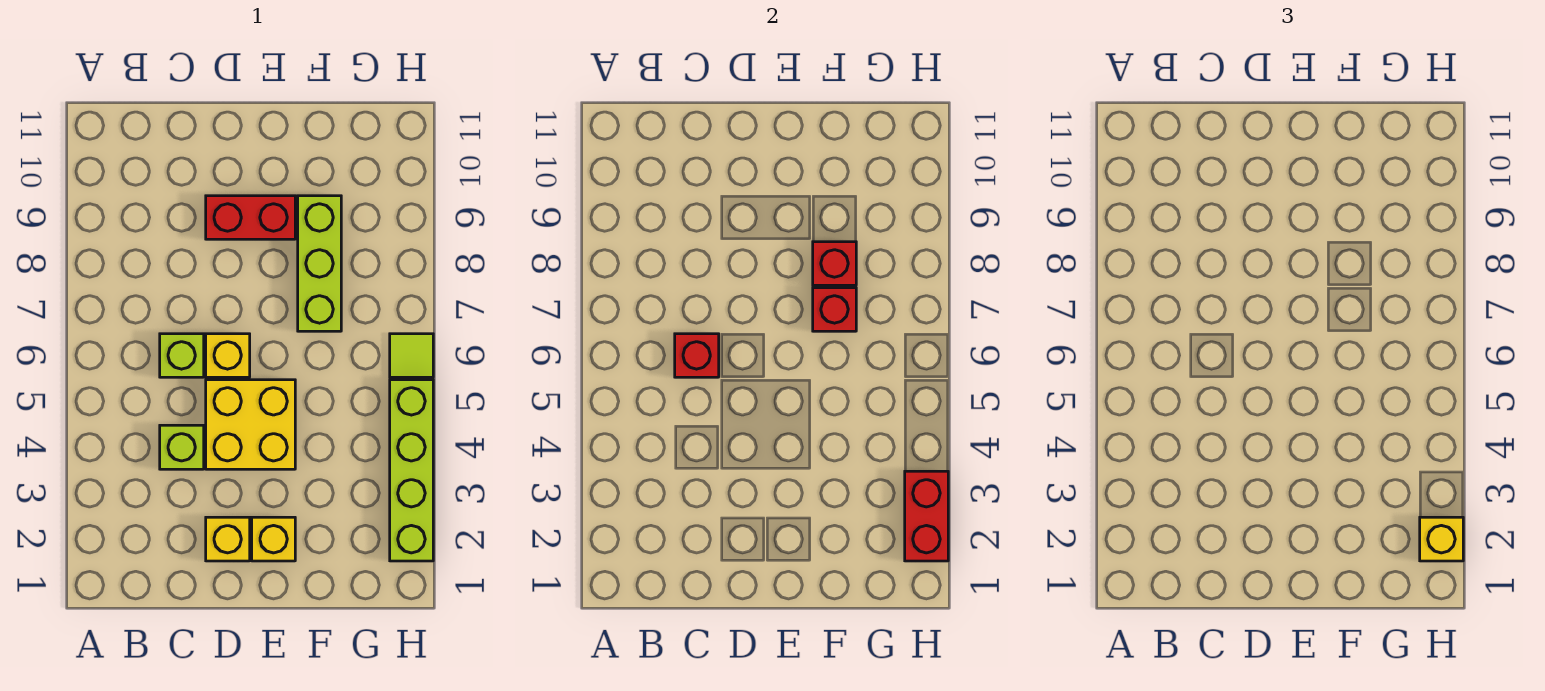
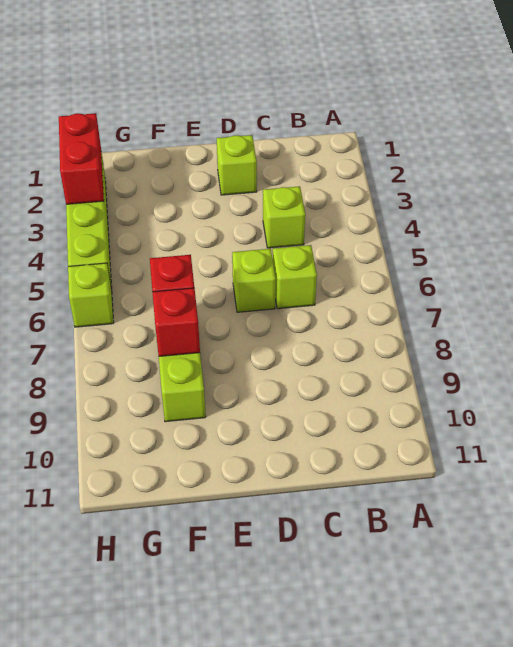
red 1x1 brick [675,334,719,377] -> none
yellow 1x1 brick [206,517,250,561] -> lime 1x1 brick [217,135,257,195]
yellow 2x2 brick [206,380,295,469] -> none
yellow 1x1 brick [206,334,250,377] -> lime 1x1 brick [232,249,276,312]
red 1x2 brick [206,196,295,239] -> none
yellow 1x1 brick [252,517,295,561] -> none
yellow 1x1 brick [1420,517,1463,561] -> none
lime 1x1 tile [390,334,433,377] -> lime 1x1 brick [68,263,114,327]

